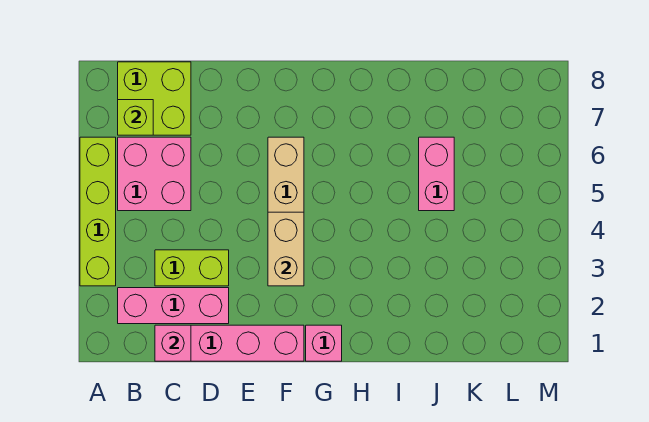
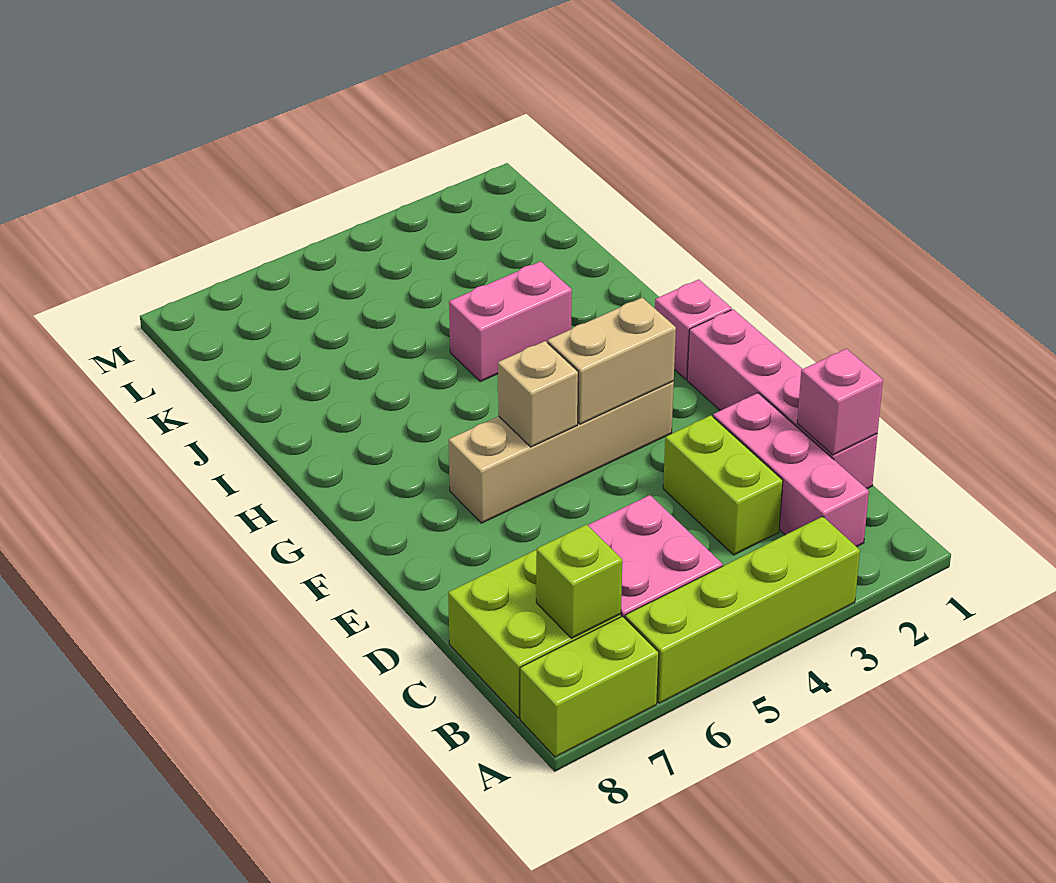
none -> lime 1x2 brick [520,616,659,757]
none -> tan 1x1 brick [498,341,578,447]
pink 1x2 brick [419,137,454,211] -> pink 1x2 brick moved to [449,261,572,381]

